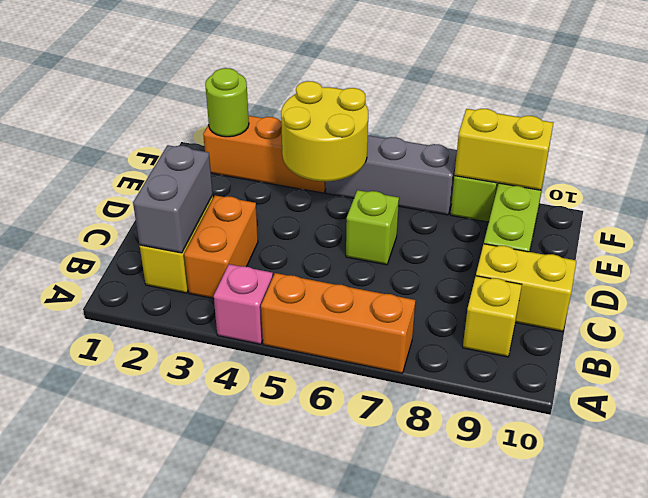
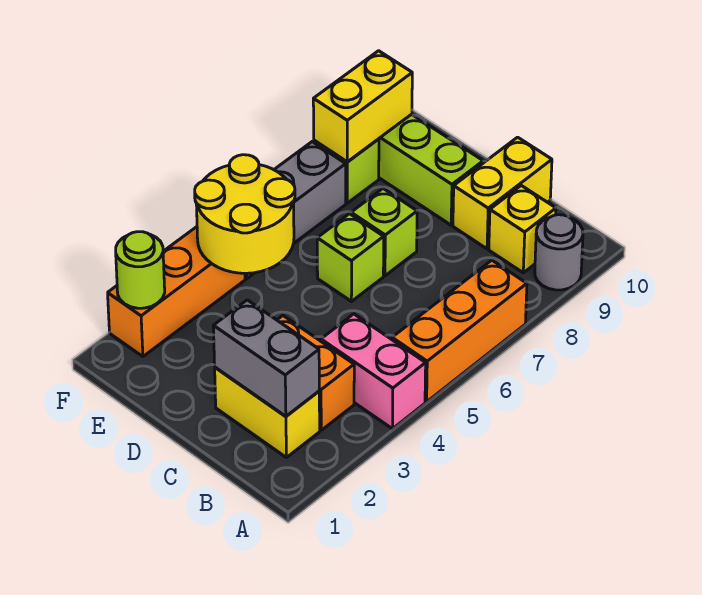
pink 1x1 brick [214,264,273,344] -> pink 1x2 brick [321,314,426,429]
none -> grey 1x1 round brick [535,215,583,290]
none -> lime 1x1 brick [351,189,417,276]

